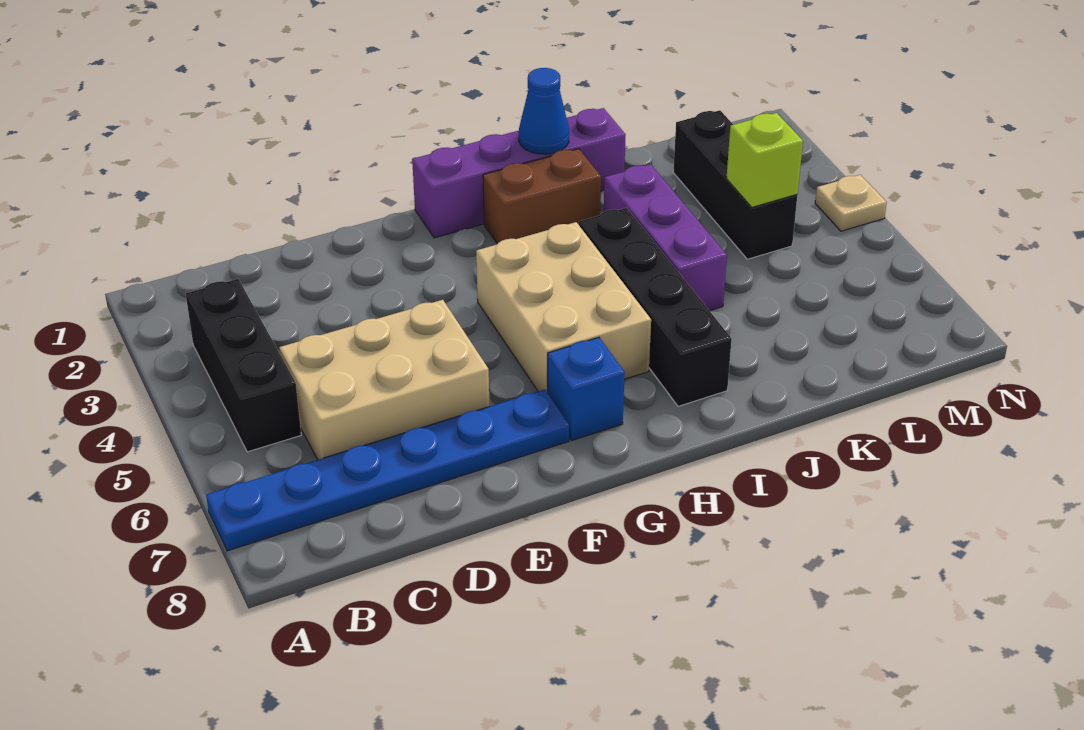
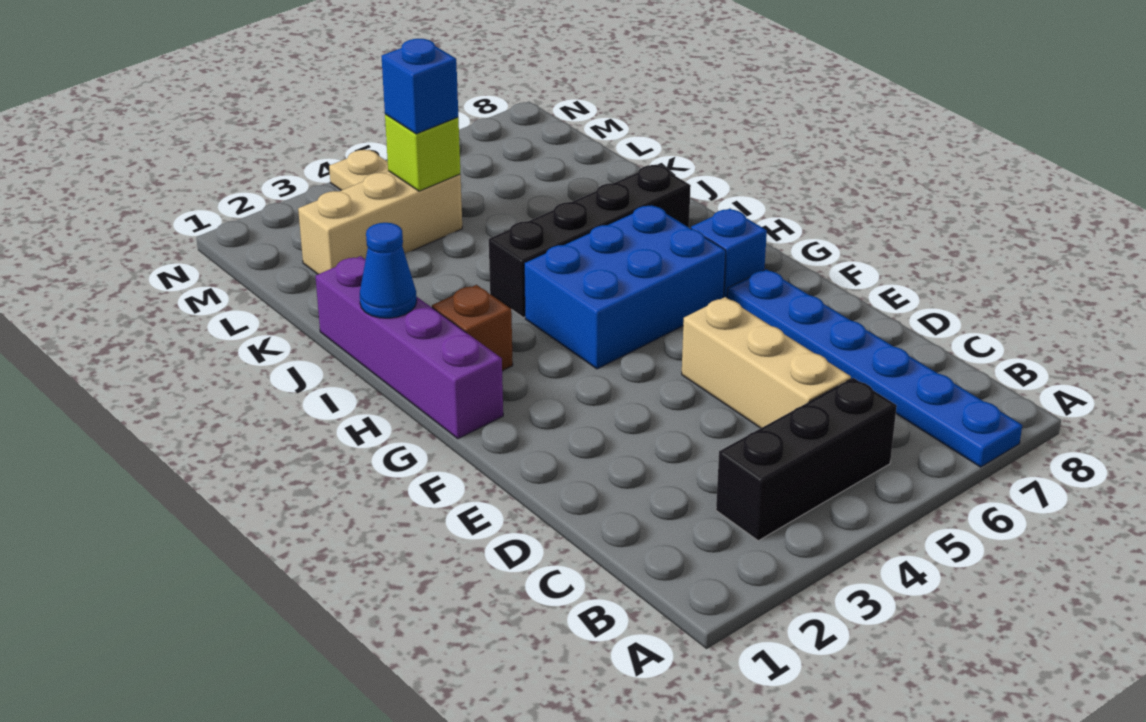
tan 2x3 brick [279,300,490,460] -> tan 1x3 brick [682,297,851,428]
tan 2x3 brick [476,222,651,393] -> blue 2x3 brick [524,205,726,369]
brown 1x2 brick [483,149,601,244] -> brown 1x1 brick [432,285,513,371]
purple 1x3 brick [604,164,727,311] -> none
black 1x3 brick [673,110,797,259] -> tan 1x3 brick [298,171,462,274]
none -> blue 1x1 brick [381,39,458,134]

